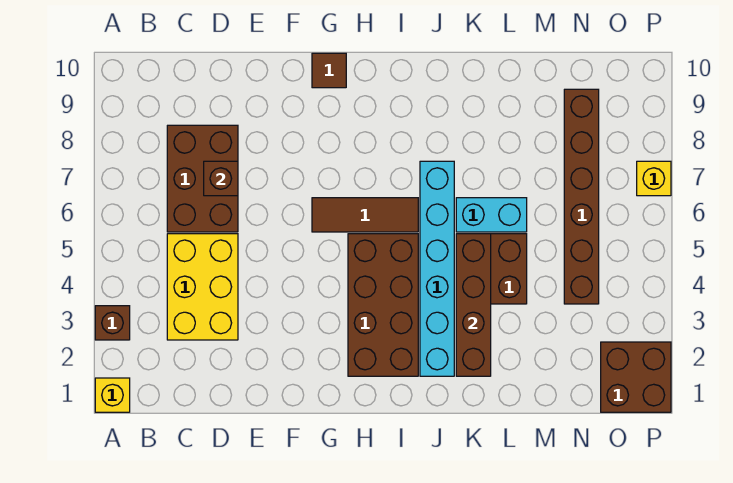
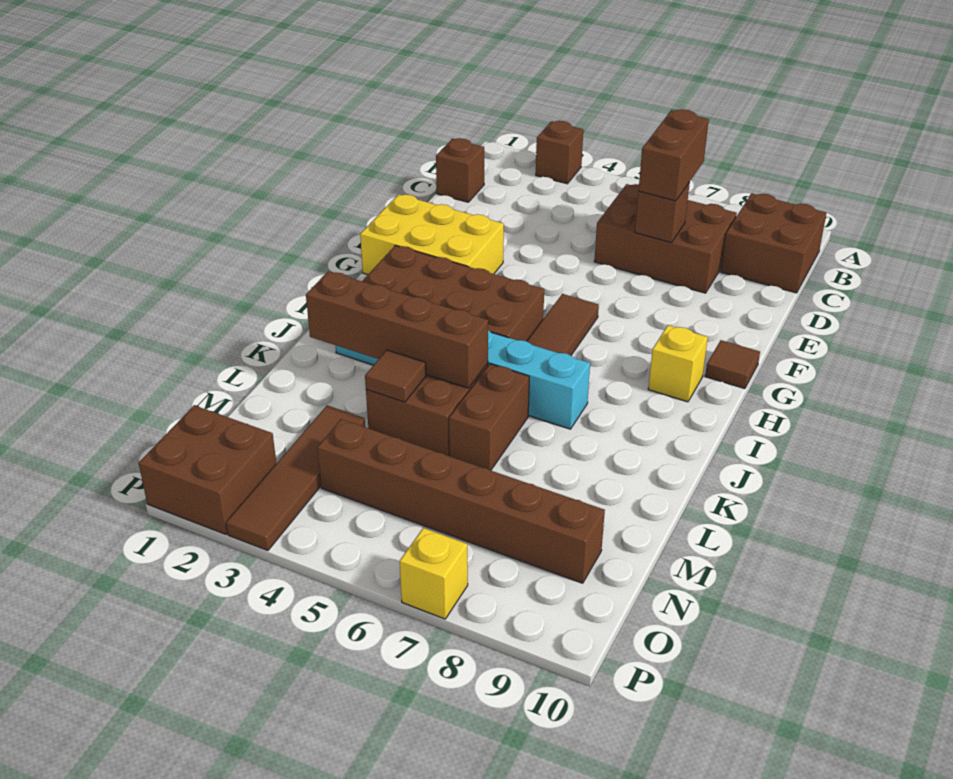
yellow 1x1 brick [95,378,130,412] -> yellow 1x1 brick moved to [648,325,708,402]
none -> brown 2x2 brick [721,193,826,293]
none -> brown 1x1 brick [436,138,484,202]
yellow 2x3 brick [167,234,238,340] -> yellow 2x3 brick moved to [360,194,504,275]
none -> brown 1x2 brick [638,109,709,201]
cyan 1x2 brick [456,198,527,232] -> brown 1x2 brick [449,364,529,471]
none -> brown 1x1 tile [365,350,426,402]
none -> brown 1x4 tile [226,405,365,551]

